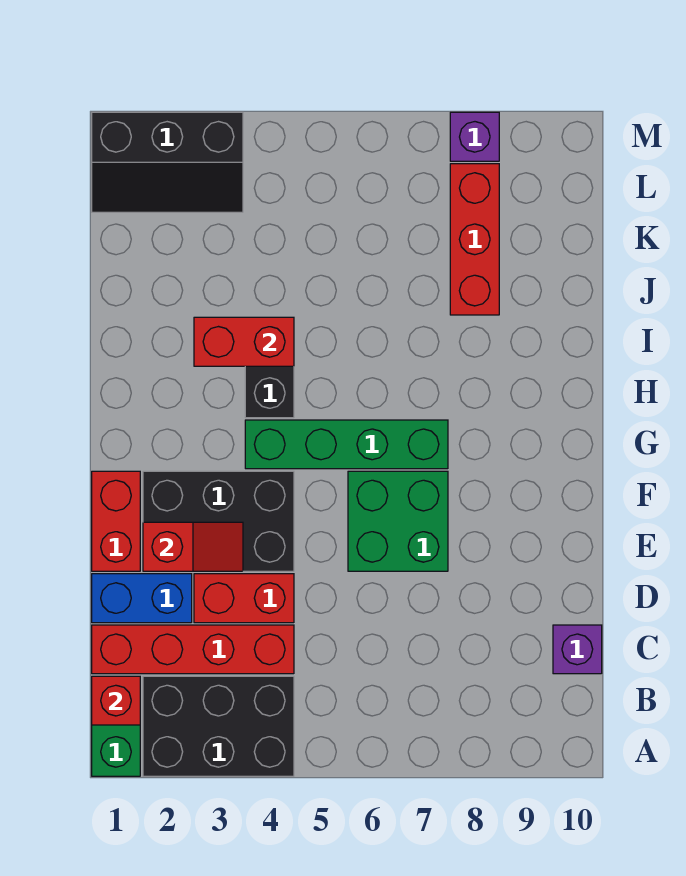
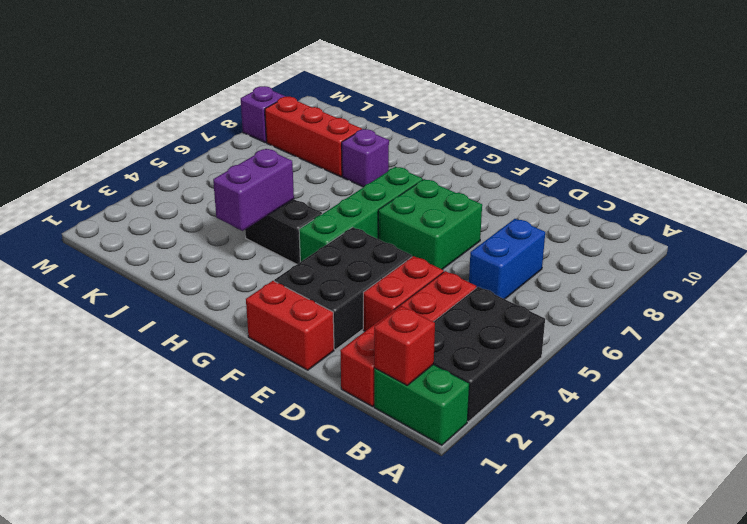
purple 1x1 brick [553,625,602,674] -> purple 1x1 brick moved to [342,129,389,187]
blue 1x2 brick [92,574,192,623] -> blue 1x2 brick moved to [469,219,545,299]
red 1x2 slope [143,522,243,571] -> none
red 1x2 brick [194,317,294,366] -> purple 1x2 brick [213,149,294,231]
black 2x3 slope [92,112,243,212] -> none

